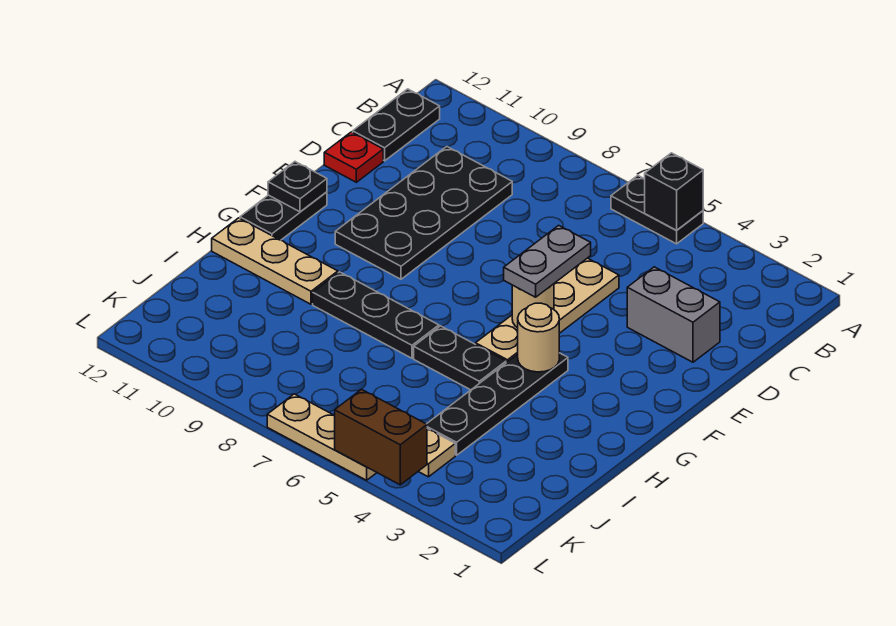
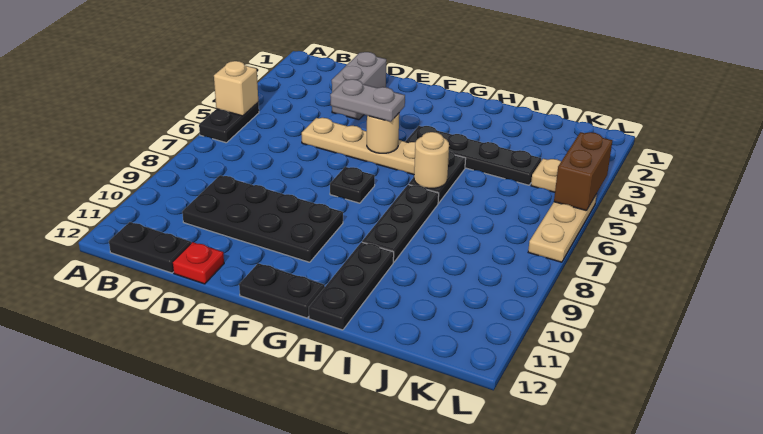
black 1x1 brick [645,153,703,230] -> tan 1x1 brick [214,61,258,116]
black 1x1 plate [268,162,327,212] -> black 1x1 plate moved to [330,167,375,203]
tan 1x1 round brick [518,303,559,372] -> tan 1x1 round brick moved to [414,132,449,188]
tan 1x3 plate [212,218,338,304] -> black 1x3 plate [309,242,394,330]

